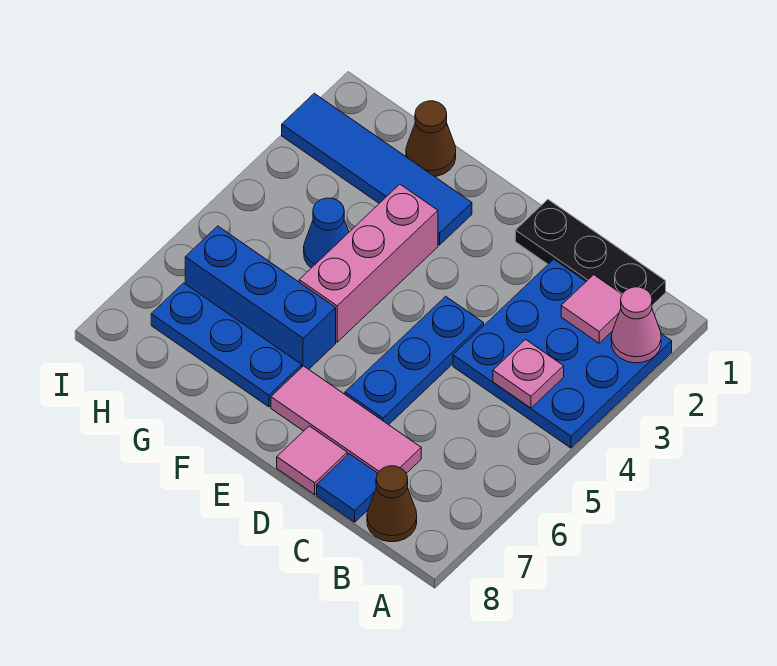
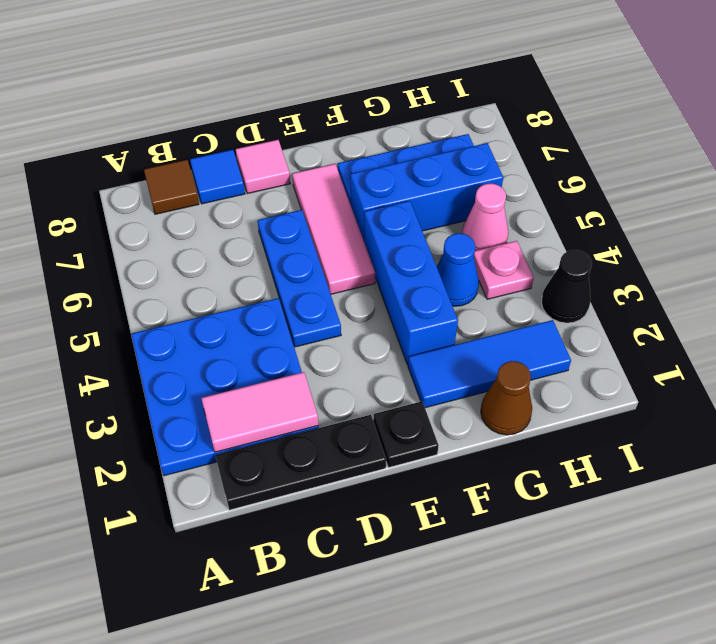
pink 1x1 cone [611,287,661,363] -> pink 1x1 cone moved to [462,184,508,251]
pink 1x1 tile [561,275,622,343] -> pink 1x2 tile [201,372,318,452]
pink 1x1 plate [493,340,564,408] -> pink 1x1 plate moved to [474,241,534,299]
brown 1x1 cone [367,466,417,542] -> brown 1x1 tile [144,160,199,214]
pink 1x3 tile [271,366,421,473] -> pink 1x3 tile turned to [292,164,375,294]
none -> black 1x1 plate [373,401,439,468]
blue 1x4 tile [282,93,472,245] -> blue 1x3 tile [408,320,571,408]
pink 1x3 brick [299,184,438,342] -> blue 1x3 brick [364,201,458,365]
none -> black 1x1 cone [541,250,592,323]

